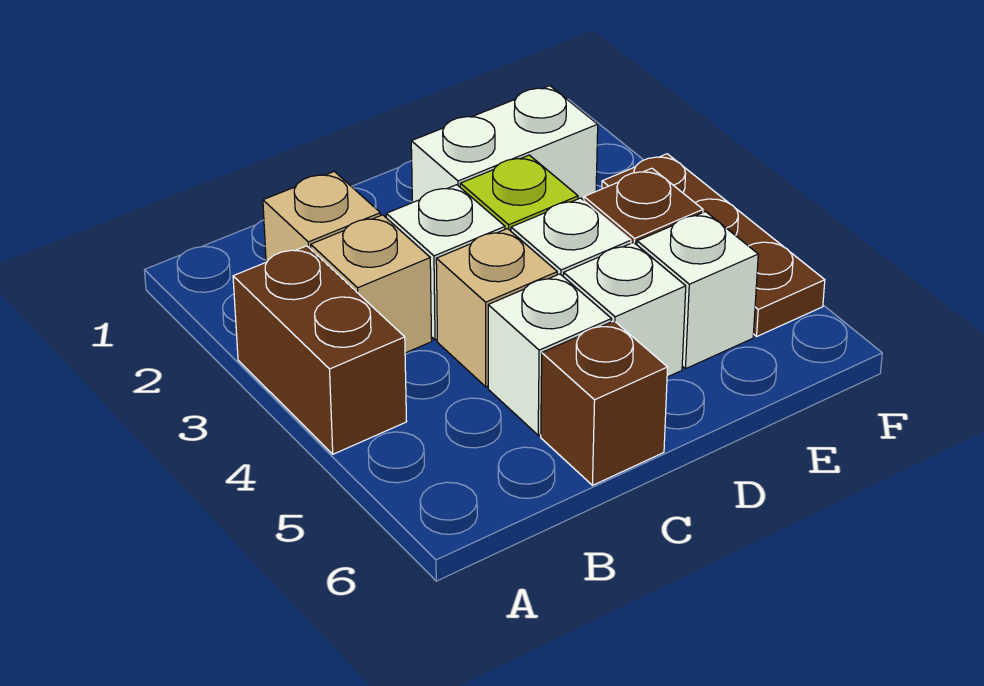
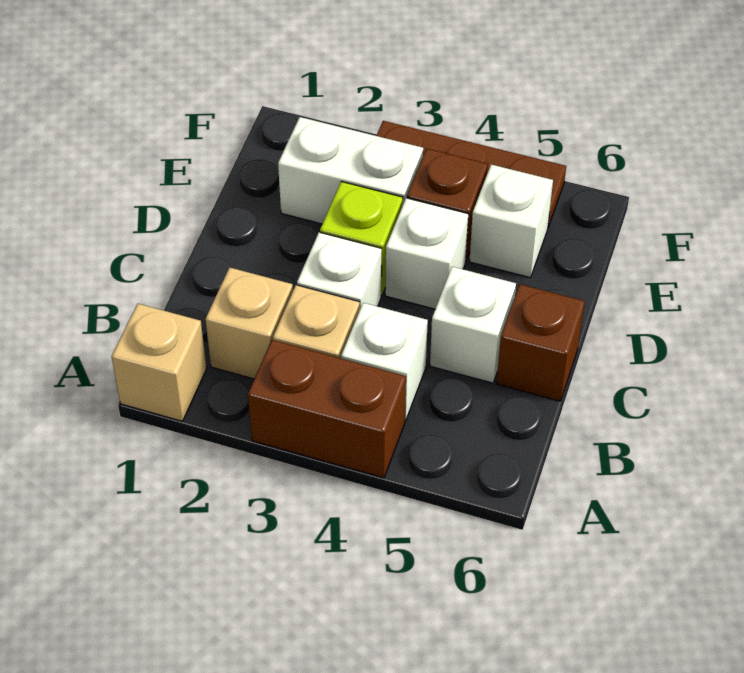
tan 1x1 brick [436,229,557,387] -> tan 1x1 brick moved to [112,304,207,421]
white 1x2 brick [411,86,598,203] -> white 1x2 brick turned to [278,117,423,224]
white 1x1 brick [563,242,686,377] -> white 1x1 brick moved to [341,303,428,421]

